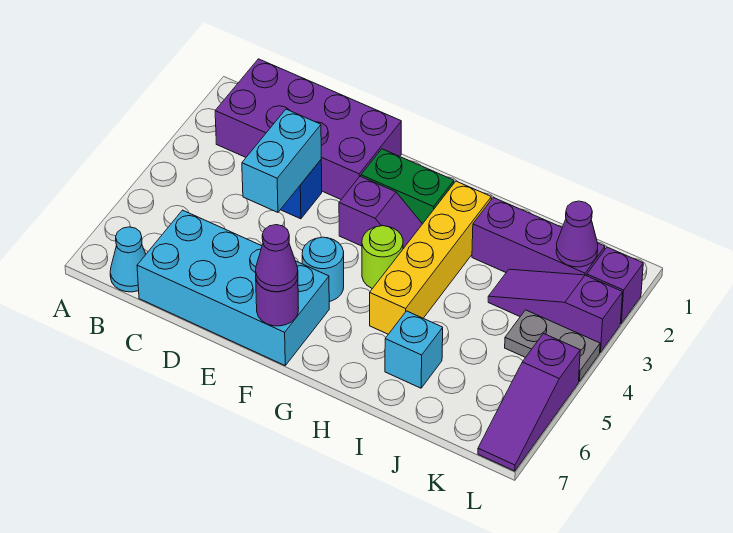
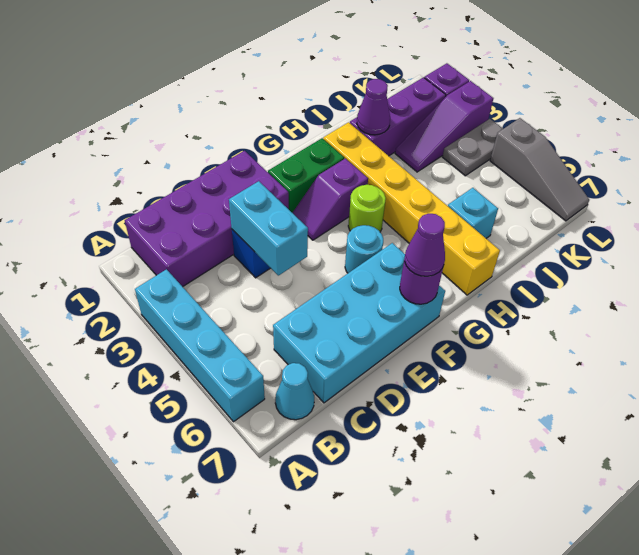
none -> cyan 1x4 brick [135,269,265,422]
purple 1x2 slope [339,176,422,249] -> purple 1x2 slope turned to [293,159,368,240]
yellow 1x4 brick [370,181,491,334] -> yellow 1x6 brick [323,122,500,295]
purple 1x1 cone [556,201,598,267] -> purple 1x1 cone moved to [357,79,390,135]
purple 1x3 slope [478,334,580,471] -> grey 1x3 slope [490,118,589,221]

